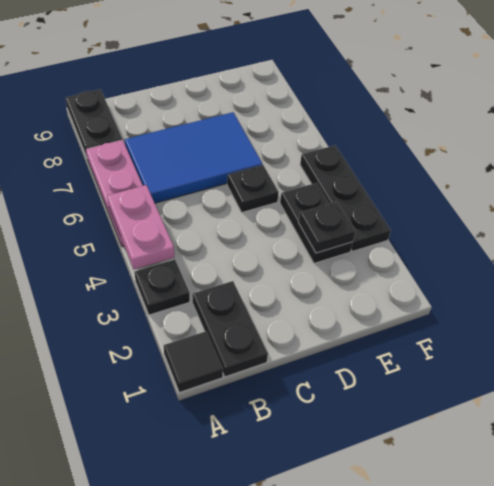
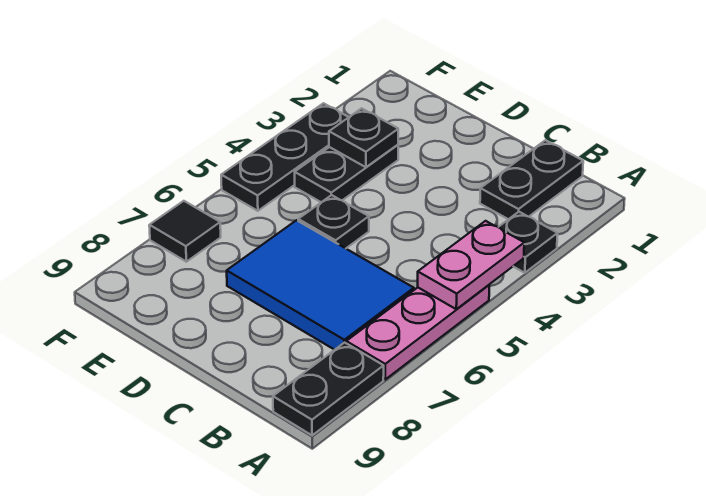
black 1x1 tile [164,331,223,393] -> black 1x1 tile moved to [149,201,221,262]

